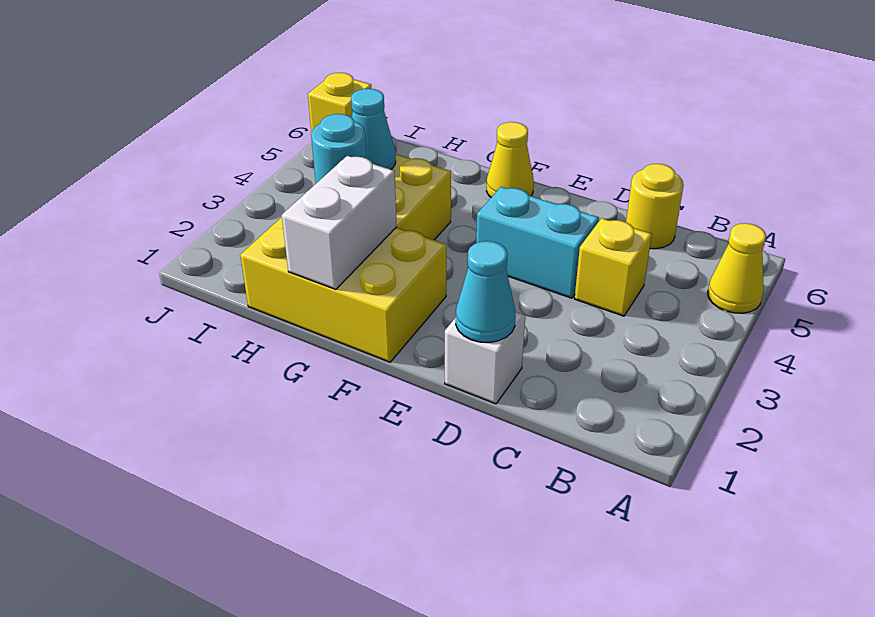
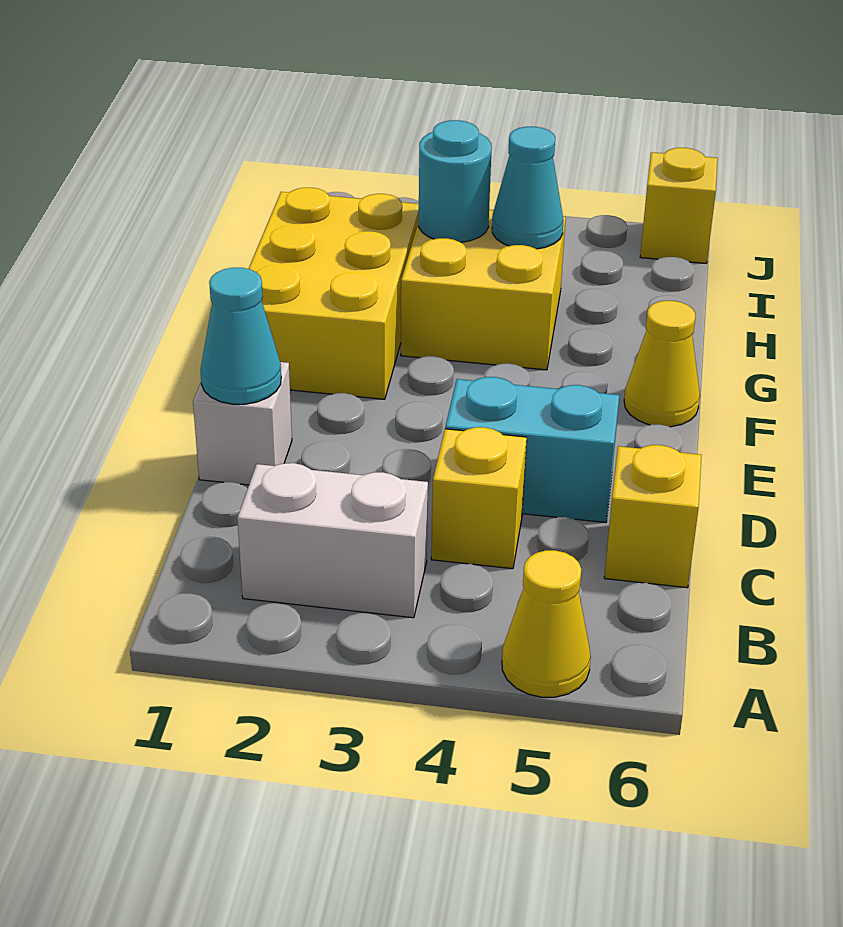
yellow 1x1 round brick [626,164,683,249] -> yellow 1x1 brick [604,445,701,588]
cyan 1x2 brick [476,187,599,298] -> cyan 1x2 brick turned to [445,377,619,523]
white 1x2 brick [282,156,397,289] -> white 1x2 brick moved to [237,463,428,618]

